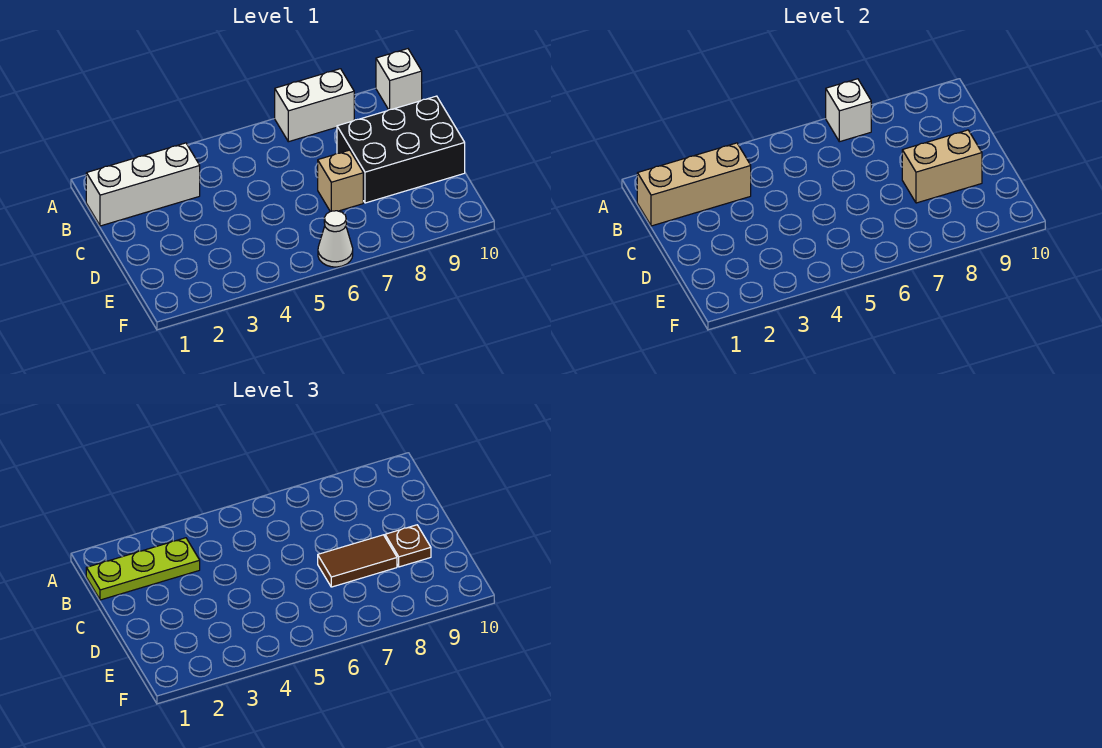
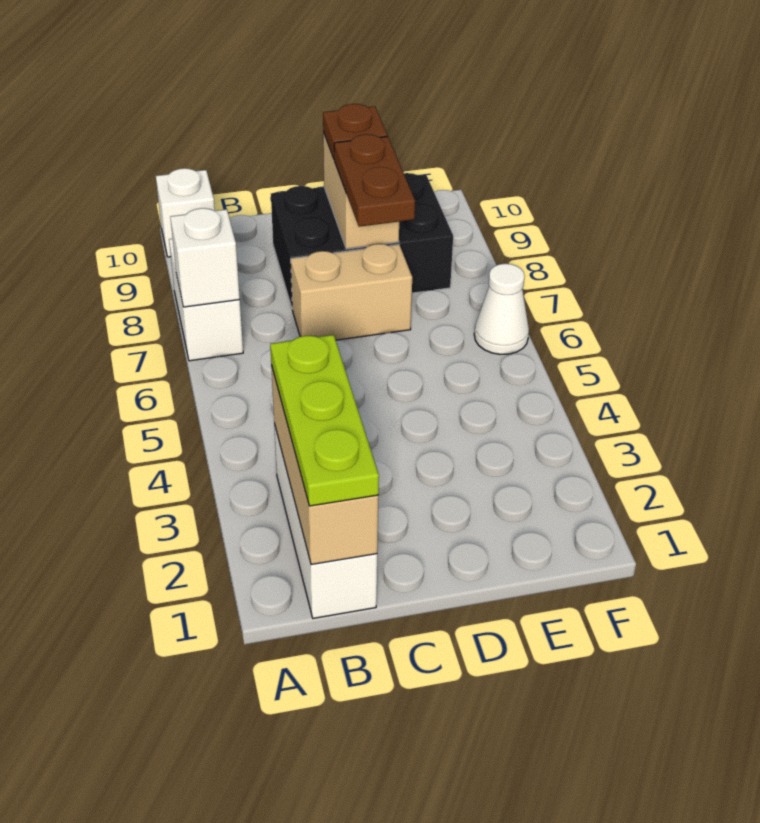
black 2x3 brick [337,96,465,203] -> black 2x3 brick turned to [271,173,453,308]
tan 1x1 brick [318,150,363,212] -> tan 1x2 brick [291,244,412,340]
brown 1x2 tile [318,535,397,587] -> brown 1x2 plate [334,134,415,227]

